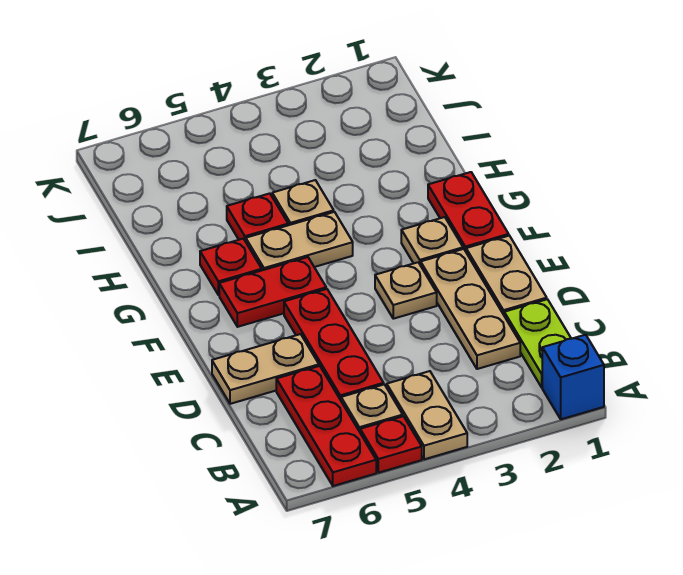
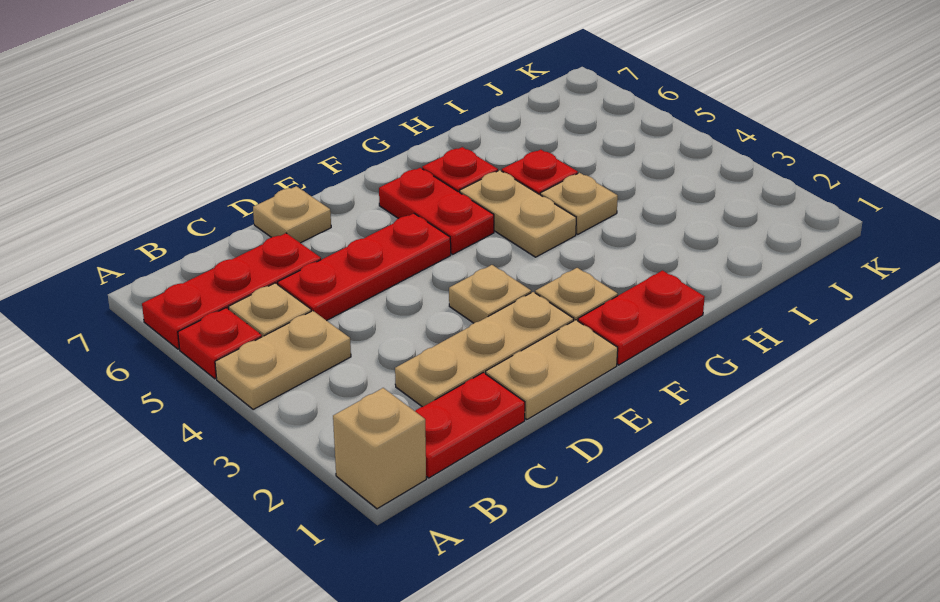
blue 1x1 brick [542,335,604,419] -> tan 1x1 brick [333,388,426,509]
lime 1x2 plate [504,299,571,387] -> red 1x2 plate [415,373,525,478]
tan 1x2 plate [212,334,319,404] -> tan 1x1 plate [253,186,331,243]

